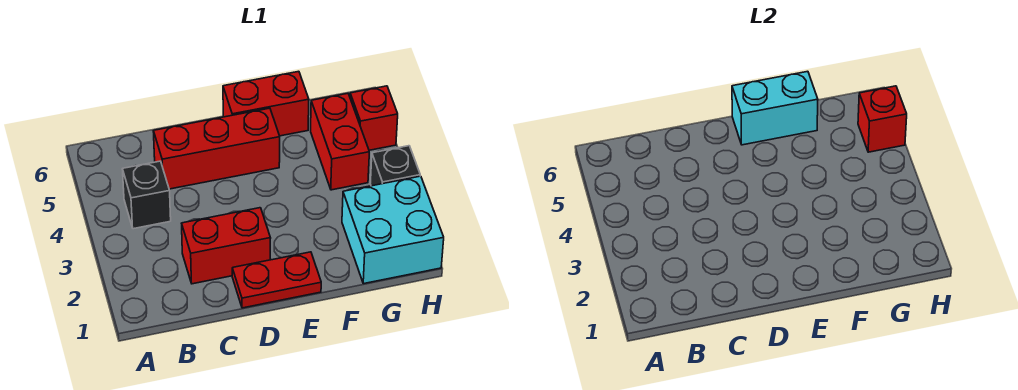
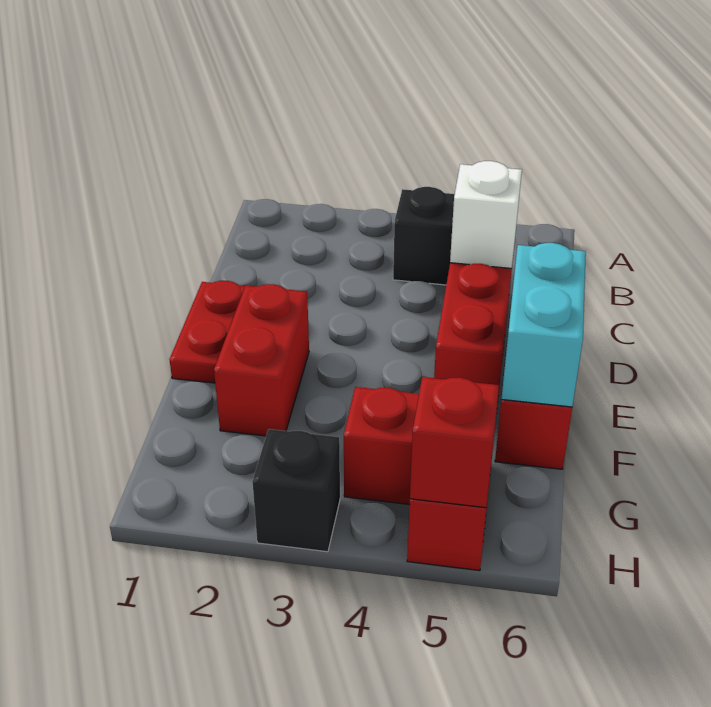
red 1x2 brick [182,208,271,284] -> red 1x2 brick moved to [214,284,309,436]
none -> white 1x1 brick [450,161,522,268]
cyan 2x2 brick [342,176,444,284] -> none

